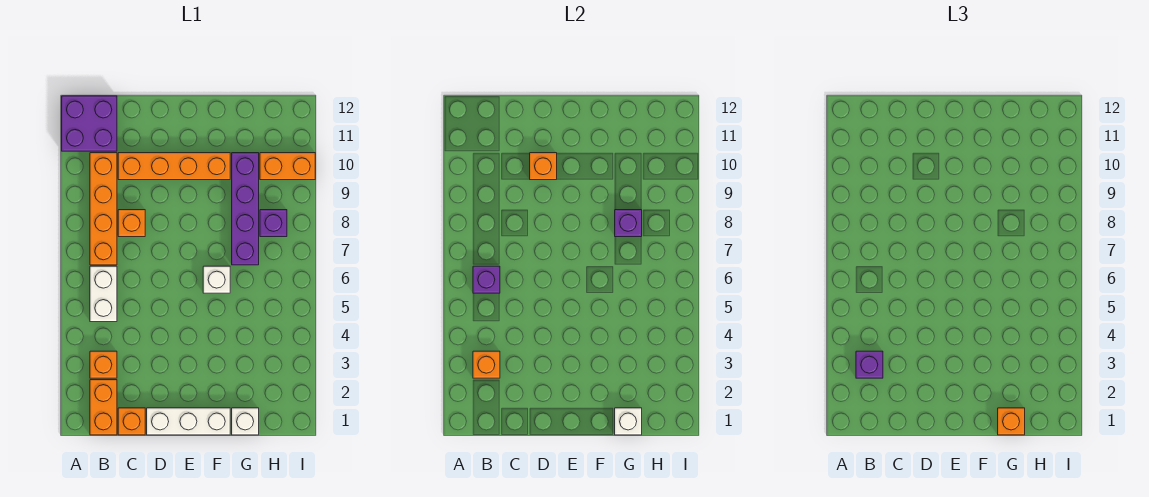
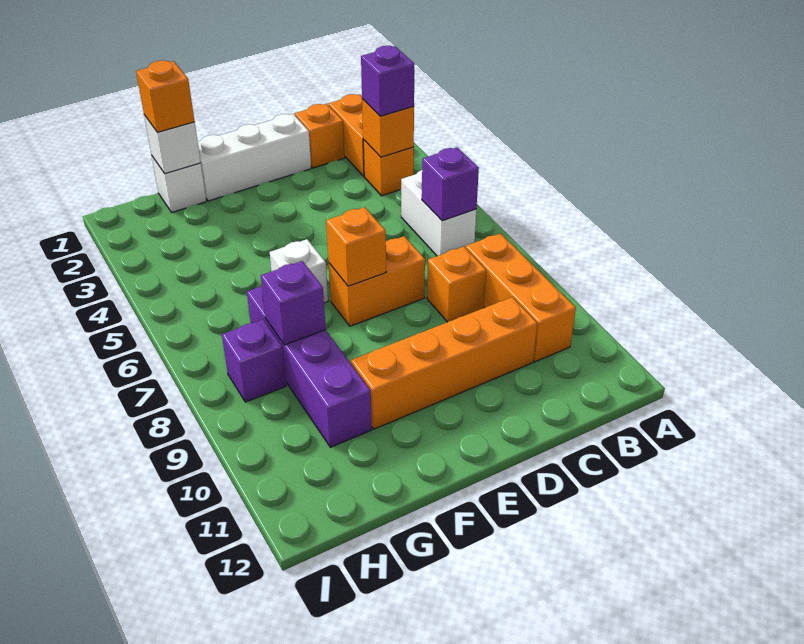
purple 2x2 brick [62,96,117,151] -> none
orange 1x4 brick [90,153,117,265] -> orange 1x3 brick [466,233,576,362]
orange 1x1 brick [530,153,557,180] -> orange 1x1 brick moved to [326,207,386,286]
orange 1x2 brick [260,153,315,180] -> orange 1x2 brick moved to [329,236,425,326]

